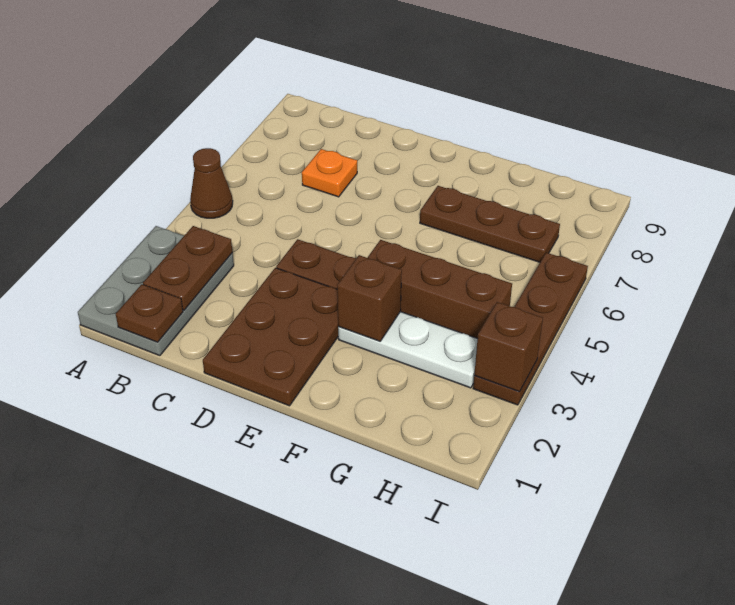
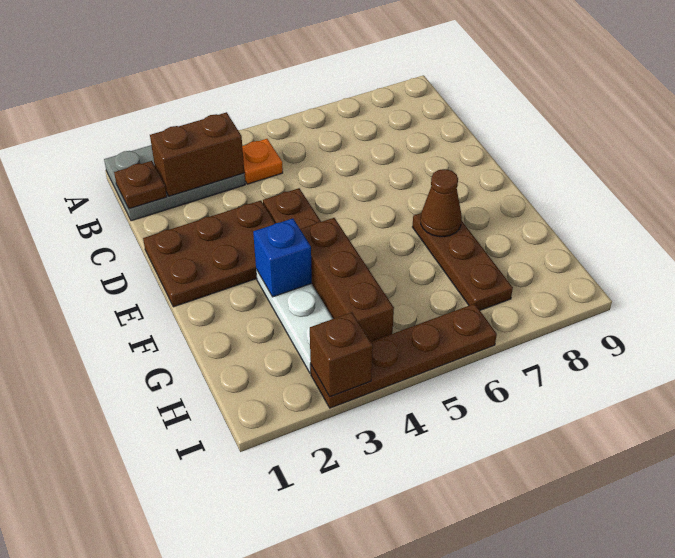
brown 1x1 cone [190,148,233,218] -> brown 1x1 cone moved to [421,169,462,237]
brown 1x2 plate [143,226,232,310] -> brown 1x2 brick [150,112,244,196]
orange 1x1 plate [302,149,357,197] -> orange 1x1 plate moved to [242,139,283,184]
brown 1x1 brick [337,255,402,341] -> blue 1x1 brick [253,218,312,297]

